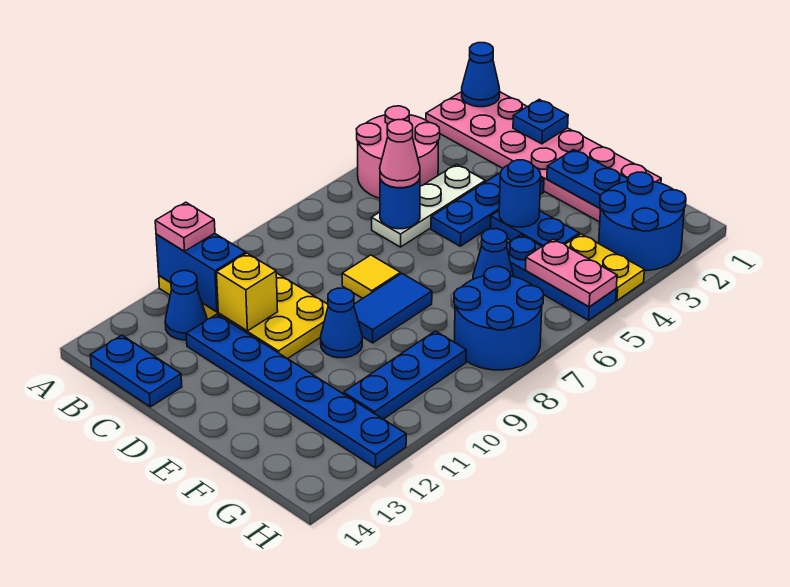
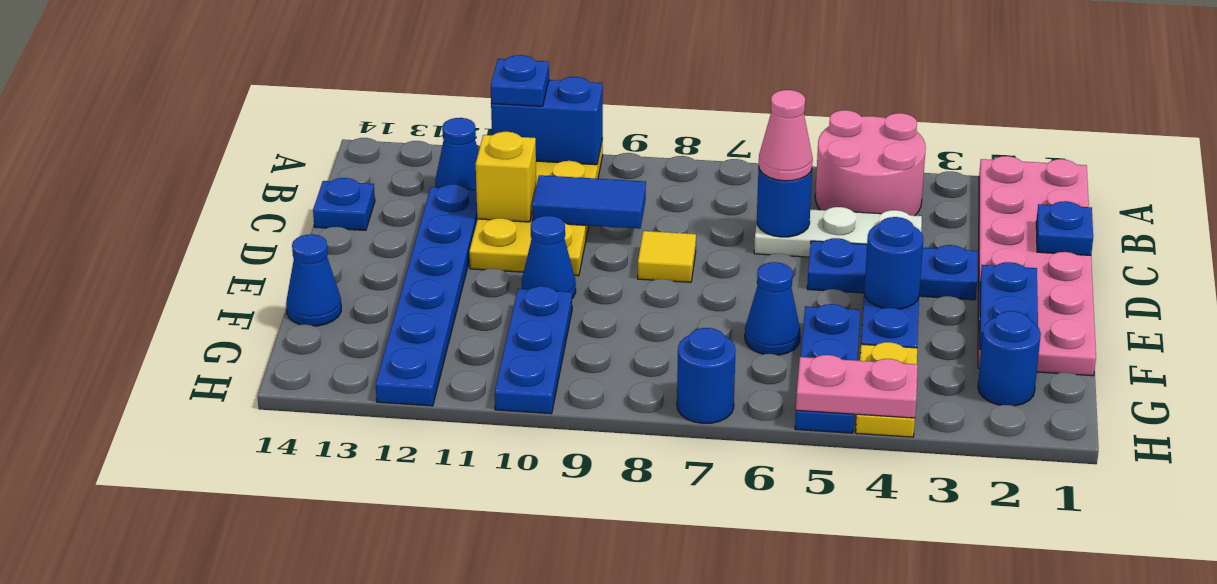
blue 1x1 cone [462,43,500,107] -> blue 1x1 cone moved to [286,234,341,326]
blue 1x2 brick [156,233,245,312] -> blue 1x2 brick turned to [491,77,603,165]
pink 1x1 plate [155,202,215,251] -> blue 1x1 plate [491,55,549,106]
blue 1x2 plate [90,335,182,407] -> blue 1x1 plate [313,178,375,231]
blue 1x2 tile [354,274,432,343] -> blue 1x2 tile moved to [532,175,646,229]
blue 2x2 round brick [599,172,686,271] -> blue 1x1 round brick [978,311,1041,406]
pink 1x2 plate [526,239,617,307] -> pink 1x2 plate turned to [796,355,918,418]
blue 2x2 round brick [454,267,543,370] -> blue 1x1 round brick [677,328,736,424]
blue 1x3 plate [344,331,466,419] -> blue 1x3 plate turned to [495,286,572,414]

